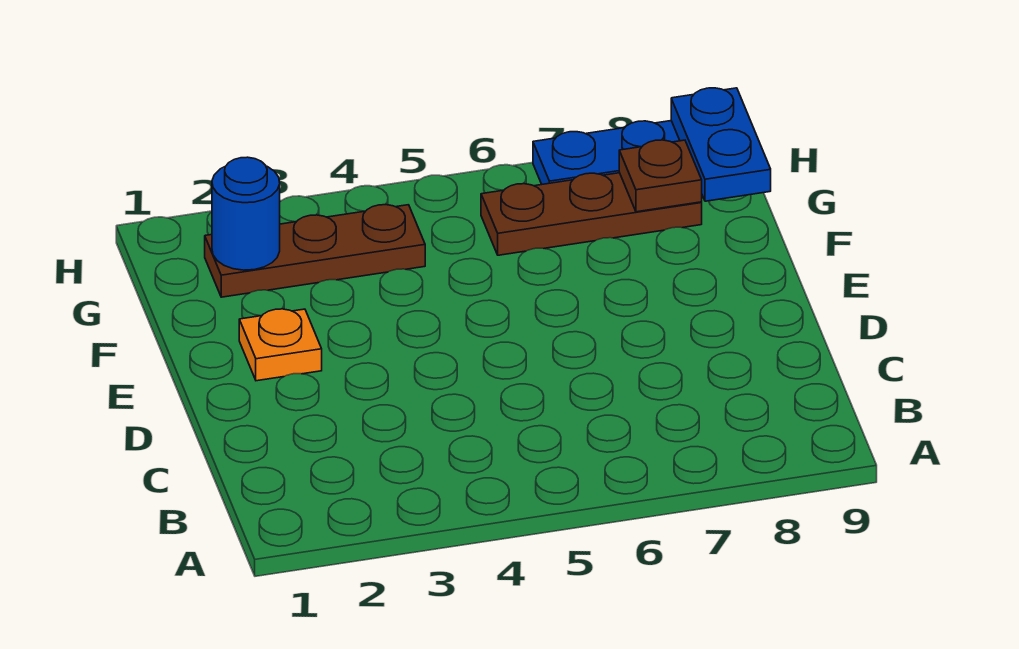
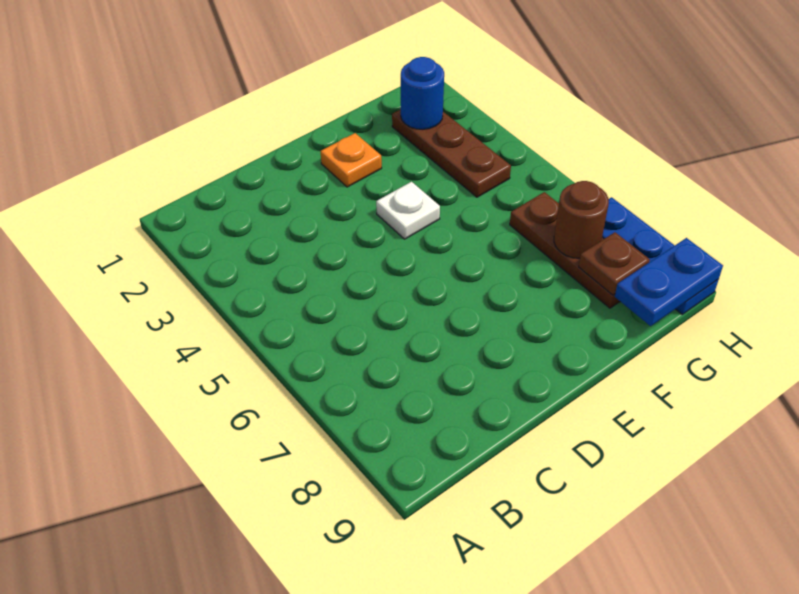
none -> white 1x1 plate [376,182,440,239]
none -> brown 1x1 round brick [554,181,609,258]

